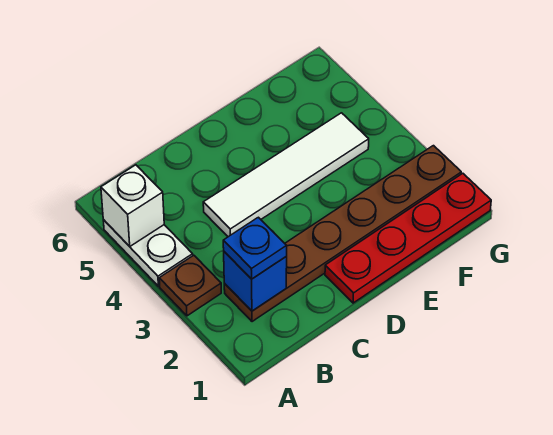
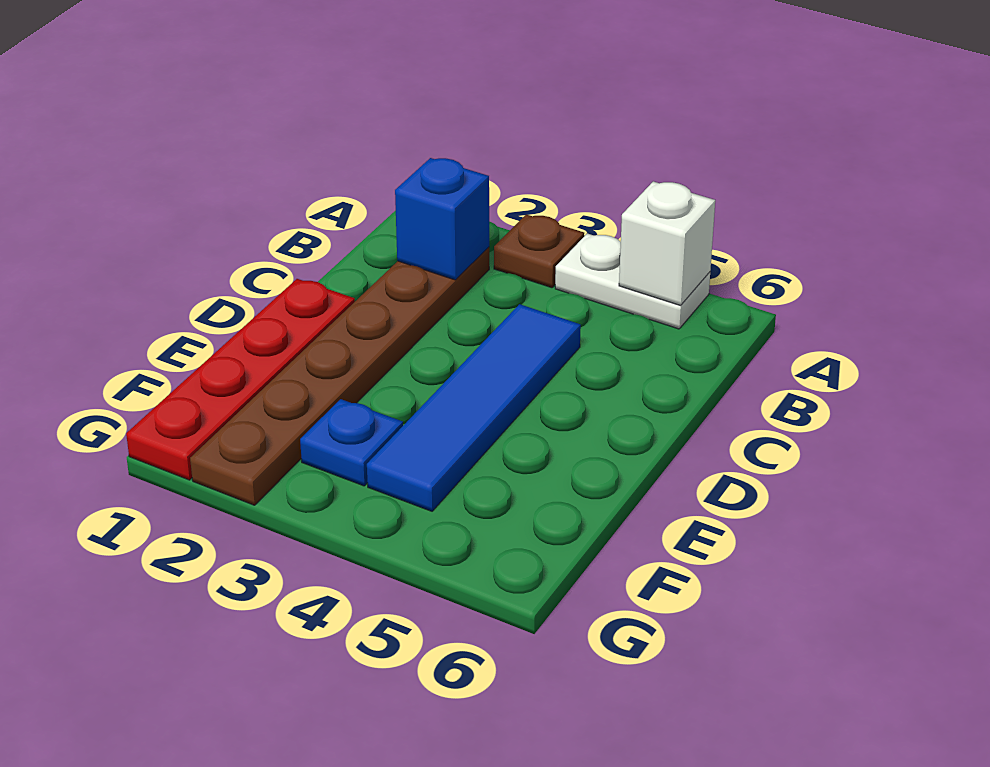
blue 1x1 plate [223,217,287,279] -> blue 1x1 plate moved to [300,399,403,486]
white 1x4 tile [203,113,369,237] -> blue 1x4 tile [367,304,581,511]

